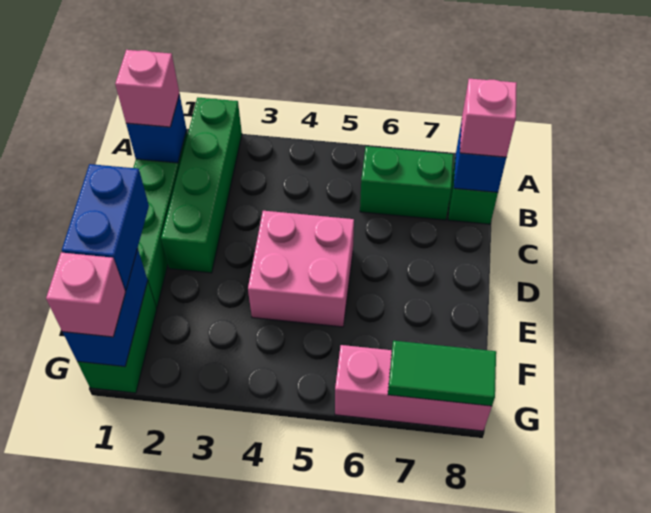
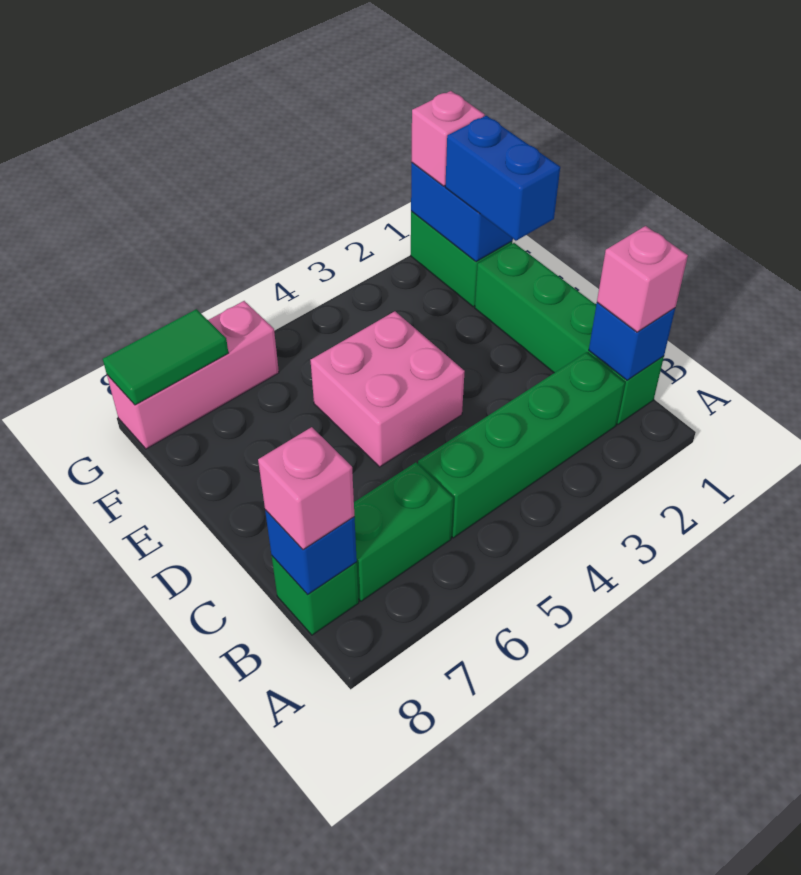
green 1x4 brick [161,98,242,273] -> green 1x4 brick turned to [418,352,625,538]

